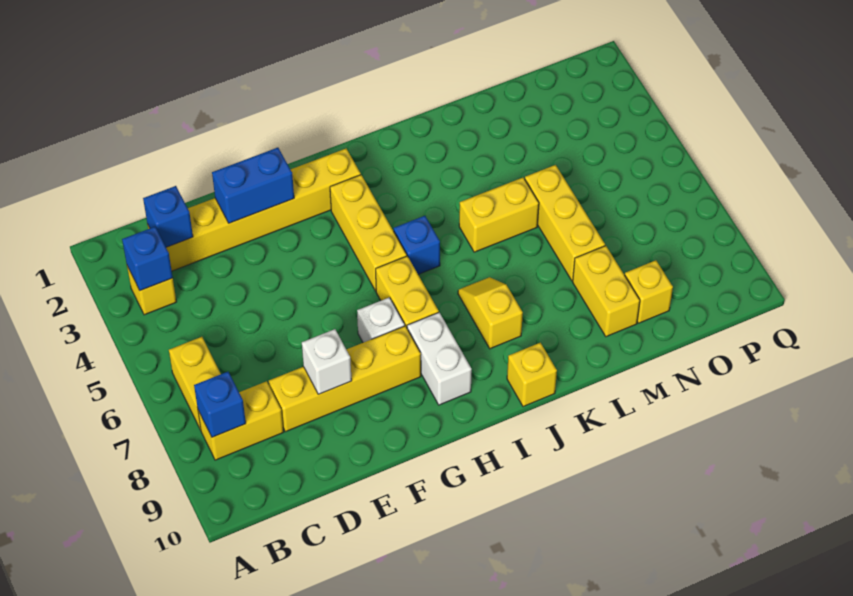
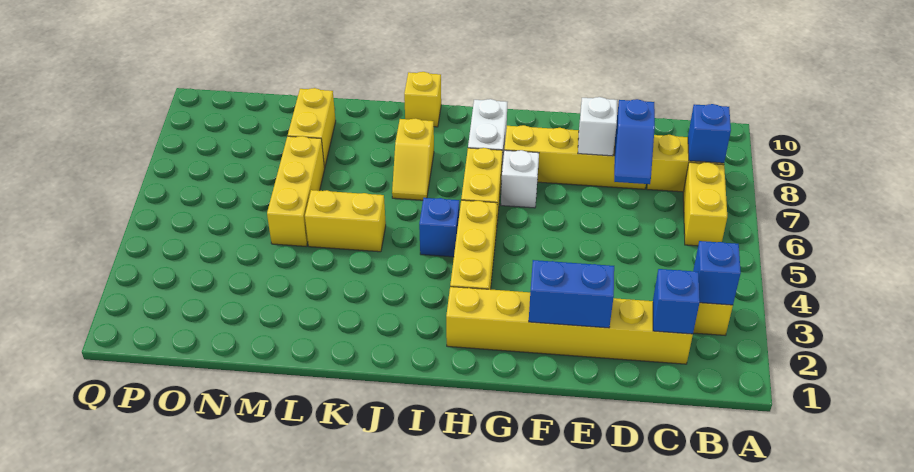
none -> blue 1x2 slope [614,99,655,184]
yellow 1x1 brick [625,260,673,323] -> none

